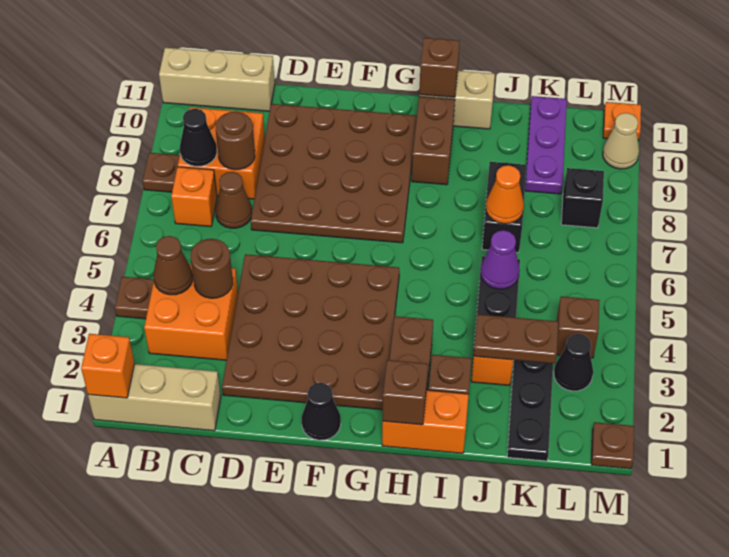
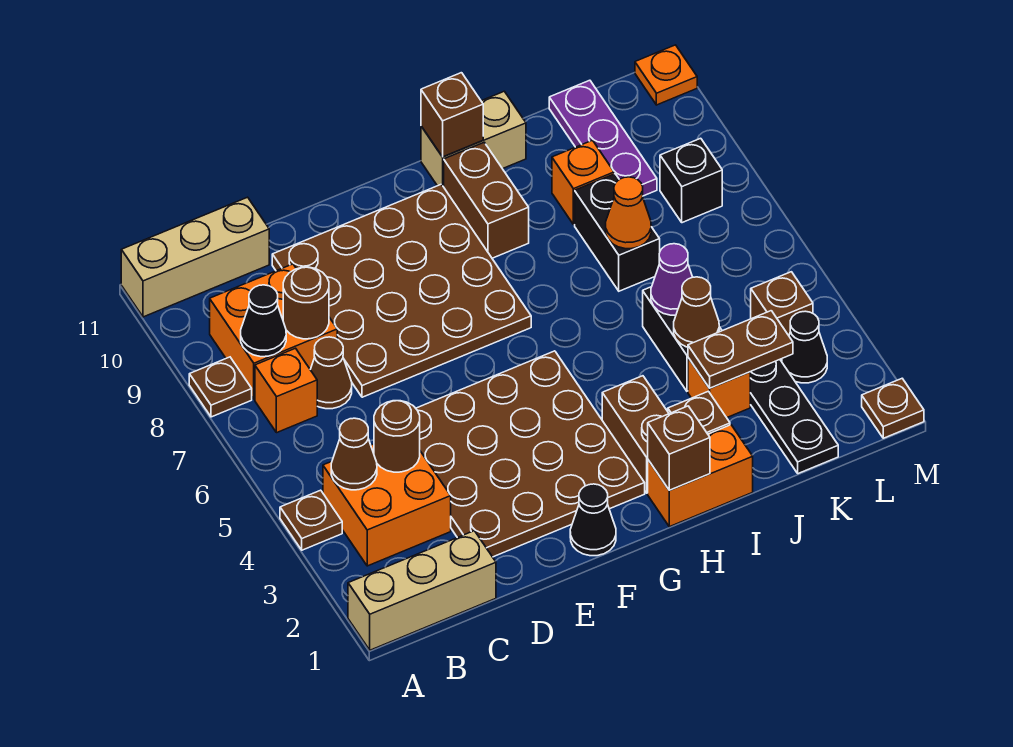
orange 1x1 brick [81,334,134,398] -> orange 1x1 brick moved to [552,140,614,225]
none -> brown 1x1 cone [674,277,719,347]
tan 1x1 cone [603,113,639,169] -> none

